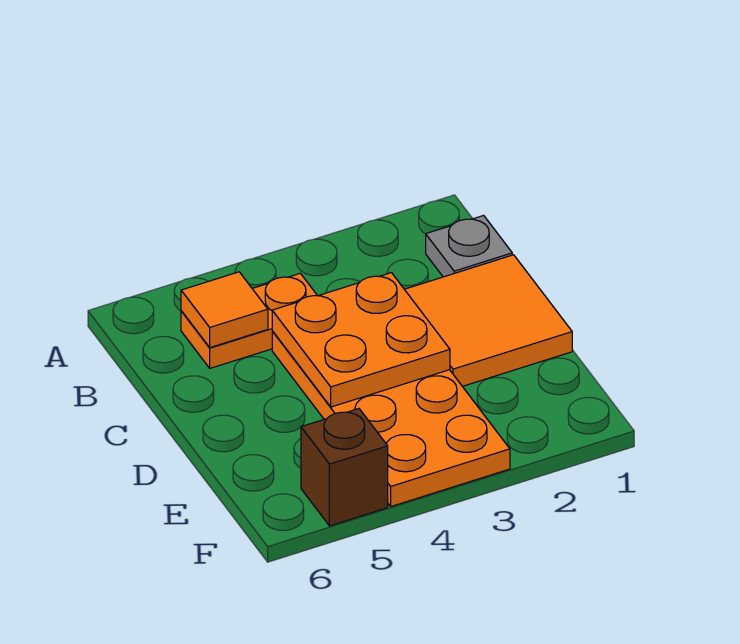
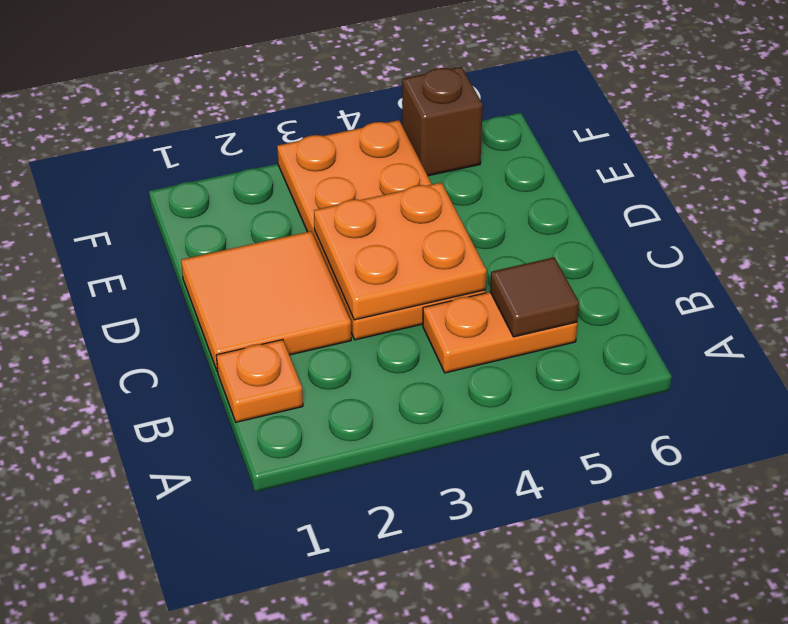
grey 1x1 plate [426,215,512,277] -> orange 1x1 plate [216,340,303,422]
orange 1x1 tile [181,272,268,348] -> brown 1x1 tile [490,257,579,337]

